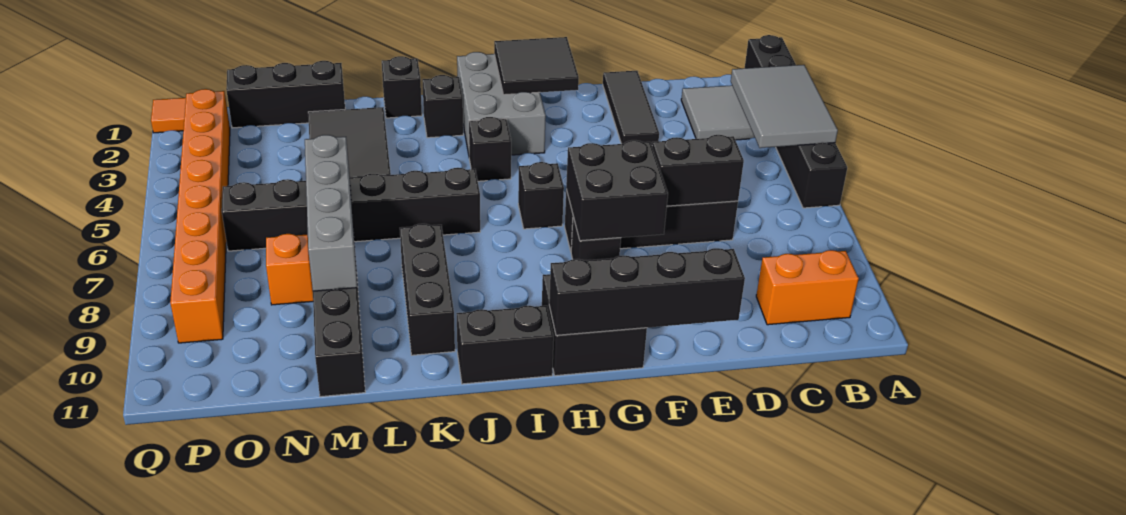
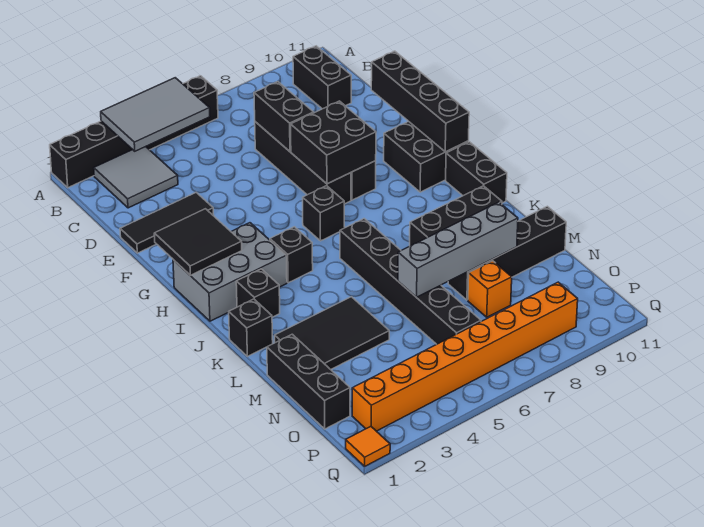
orange 1x2 brick [756,250,859,325] -> black 1x2 brick [293,46,351,109]

